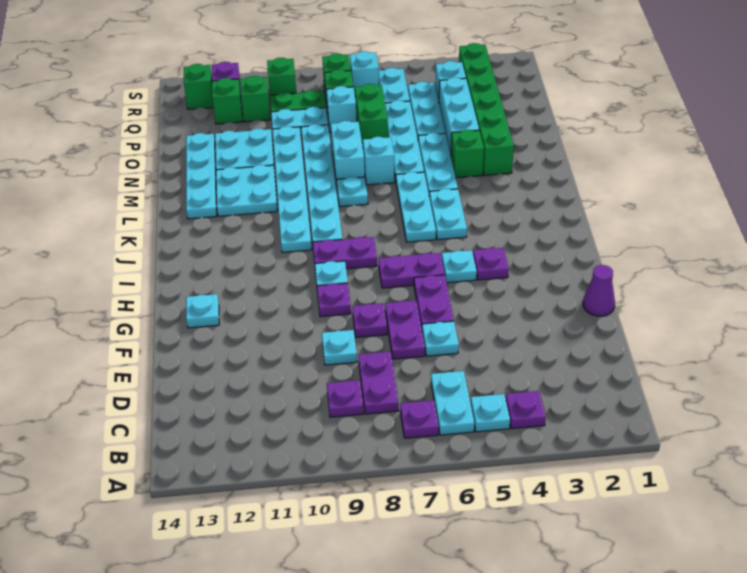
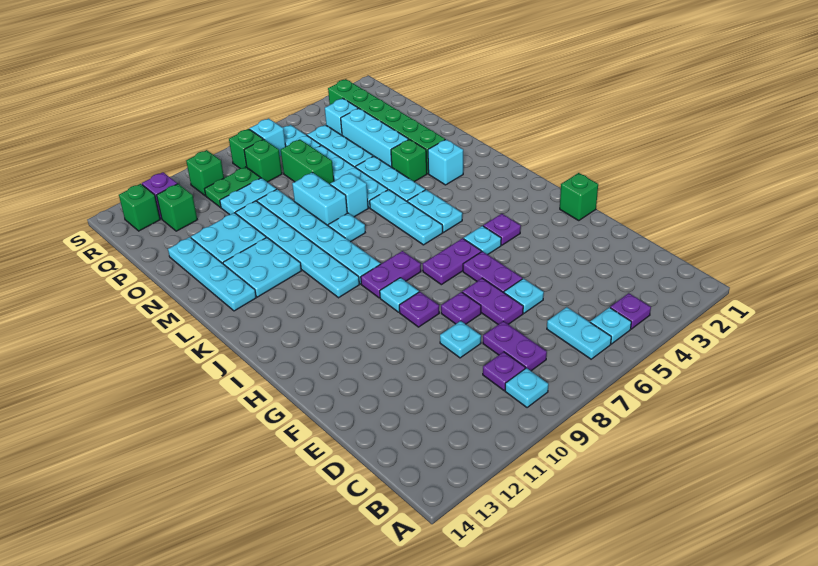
purple 1x1 plate [400,400,439,438] -> none
purple 1x1 cone [583,265,615,316] -> none
cyan 1x1 plate [186,294,219,328] -> cyan 1x1 plate moved to [505,368,548,408]
cyan 1x1 brick [326,86,357,133] -> cyan 1x1 brick moved to [428,139,463,185]
green 1x1 brick [240,76,271,122] -> green 1x1 brick moved to [560,173,598,221]

